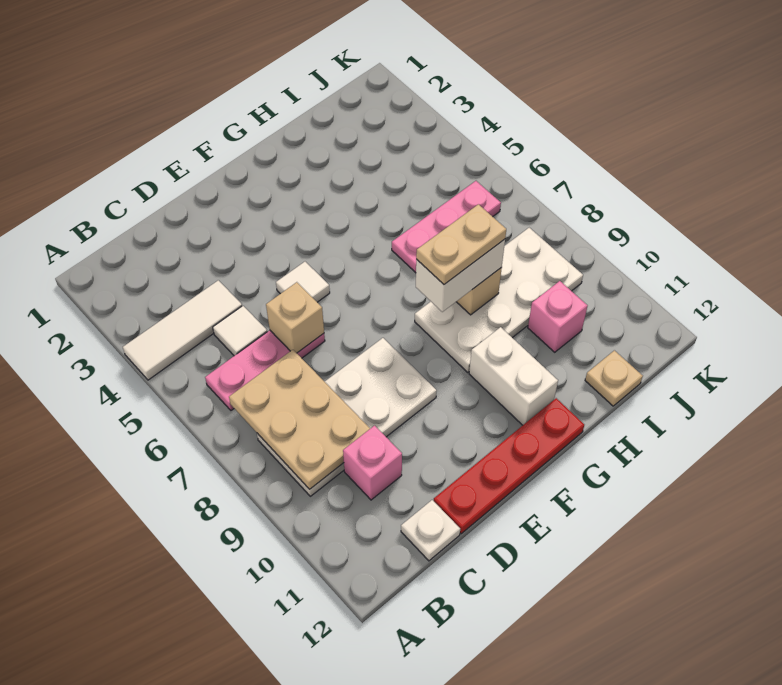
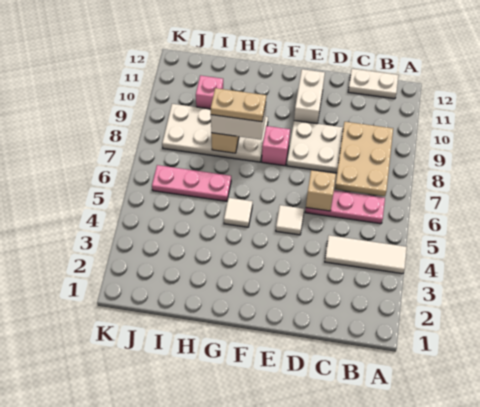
white 1x1 tile [213,306,267,356] -> white 1x1 tile moved to [224,198,253,227]
pink 1x1 brick [343,426,402,500] -> pink 1x1 brick moved to [262,126,290,166]
white 1x1 plate [401,500,460,561] -> white 1x2 plate [348,69,398,99]
red 1x4 plate [434,398,584,534] -> none
white 1x2 brick [469,327,558,425] -> white 1x2 brick moved to [294,69,325,124]
tan 1x1 plate [585,350,643,406] -> none

